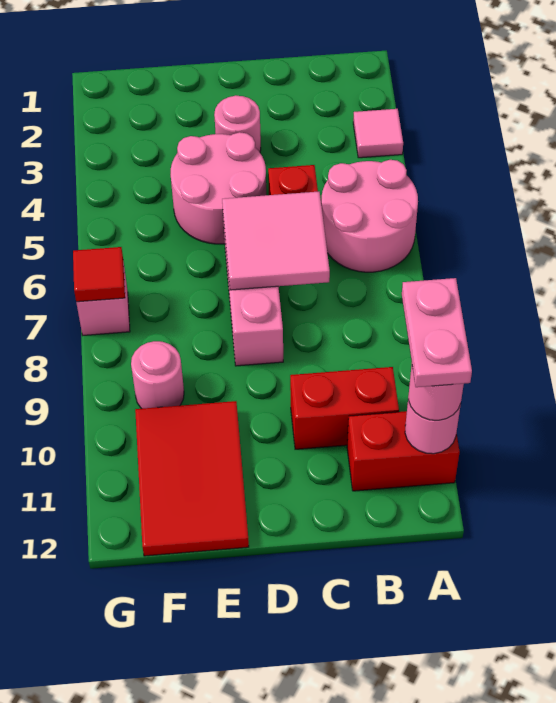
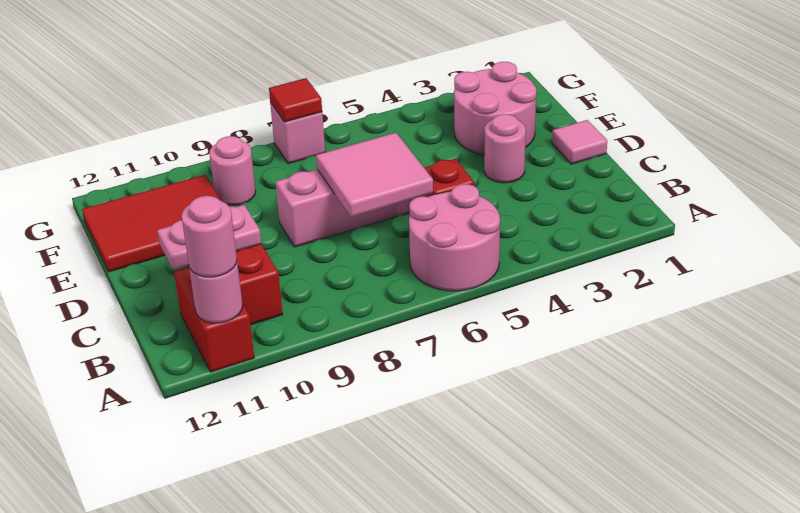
pink 1x1 tile [353,109,403,158] -> pink 1x1 tile moved to [552,120,607,164]
pink 1x2 plate [402,278,472,387] -> pink 1x2 plate moved to [157,205,261,270]
pink 2x2 round brick [171,132,266,244] -> pink 2x2 round brick moved to [454,62,536,155]

